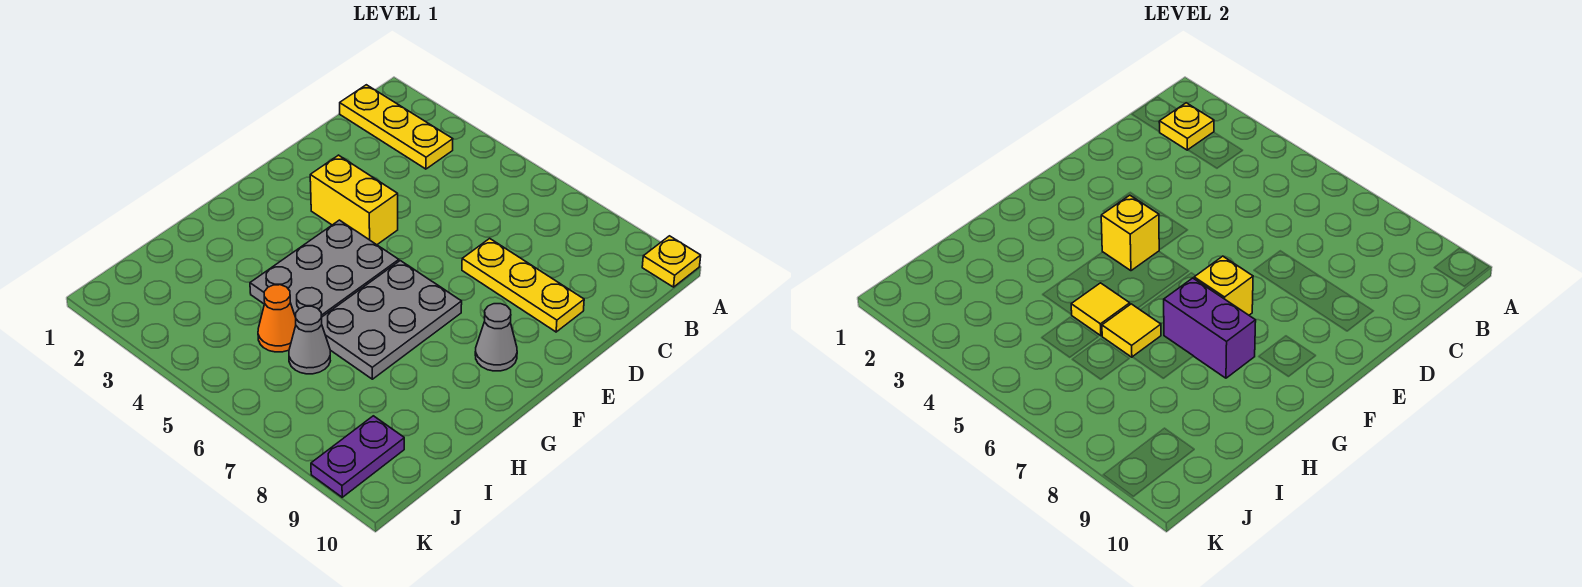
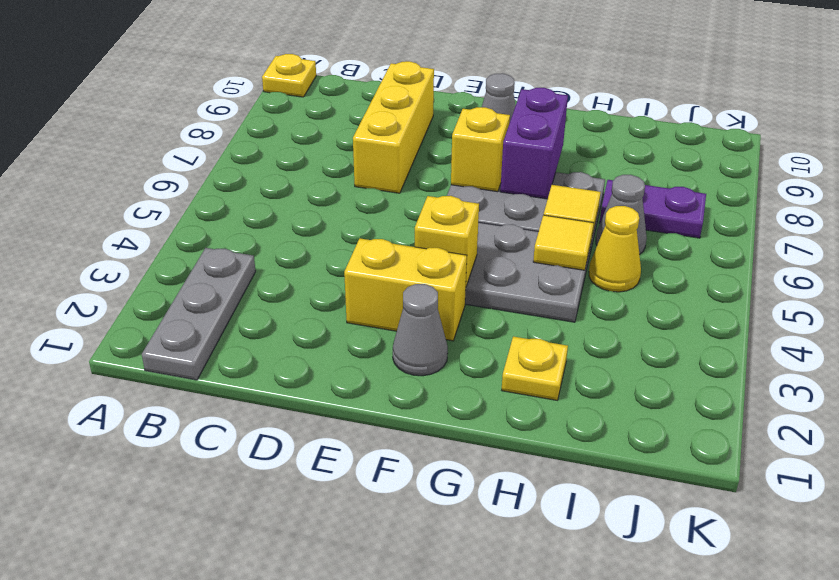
yellow 1x3 plate [340,85,453,169] -> grey 1x3 plate [142,248,256,380]
yellow 1x1 plate [1159,103,1214,150] -> yellow 1x1 plate moved to [502,336,568,400]
yellow 1x3 plate [462,238,584,332] -> yellow 1x3 brick [353,61,434,193]
yellow 1x2 brick [310,155,398,245] -> yellow 1x2 brick turned to [344,238,467,341]
none -> grey 1x1 cone [393,284,448,376]
orange 1x1 cone [258,285,296,352] -> yellow 1x1 cone [589,206,641,292]
purple 1x2 plate [311,416,404,497] -> purple 1x2 plate moved to [600,180,706,238]

